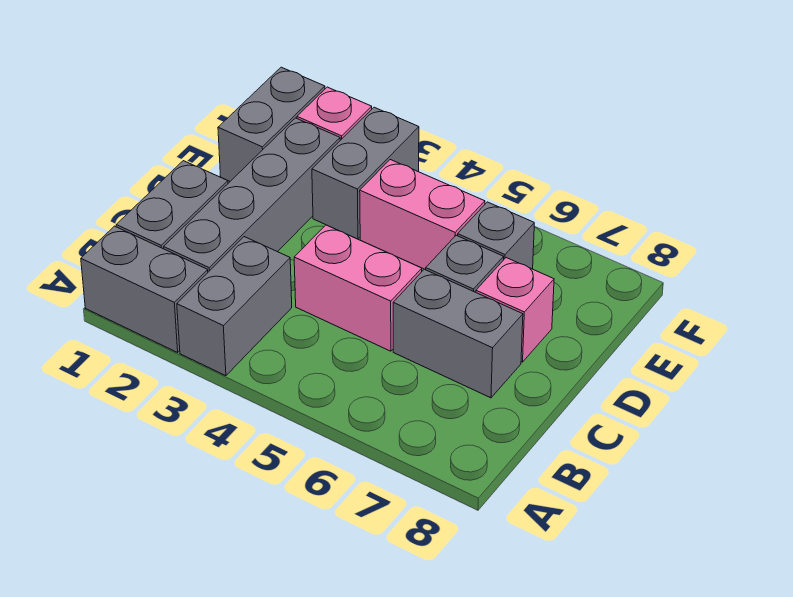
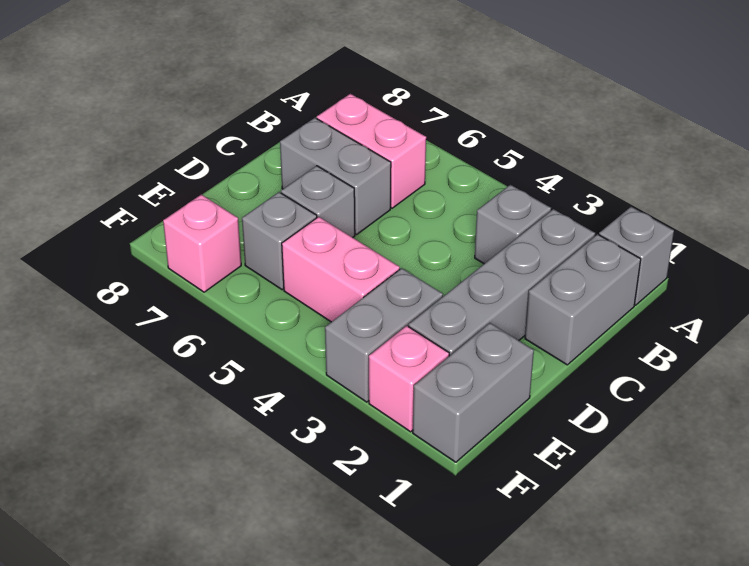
grey 1x2 brick [81,226,208,352] -> grey 1x1 brick [599,207,674,305]
grey 1x2 brick [177,237,292,376] -> grey 1x1 brick [475,185,551,264]
pink 1x2 brick [294,225,422,351] -> pink 1x2 brick moved to [317,94,426,208]
pink 1x1 brick [476,258,554,362] -> pink 1x1 brick moved to [163,195,241,292]

